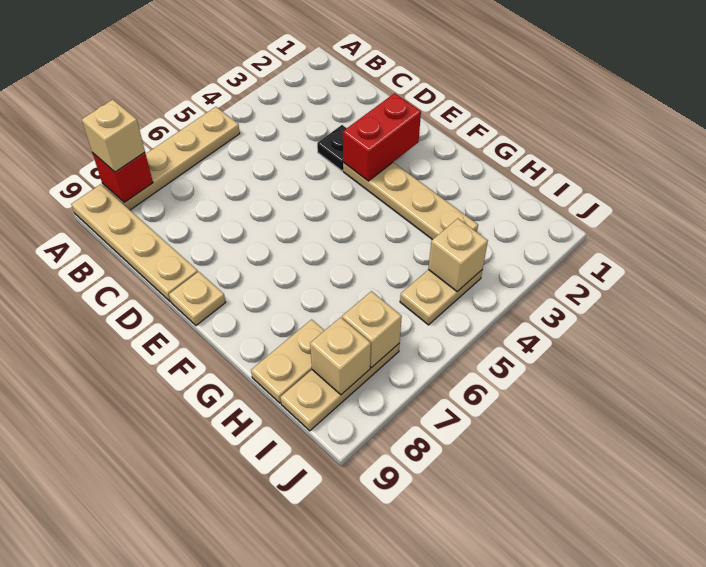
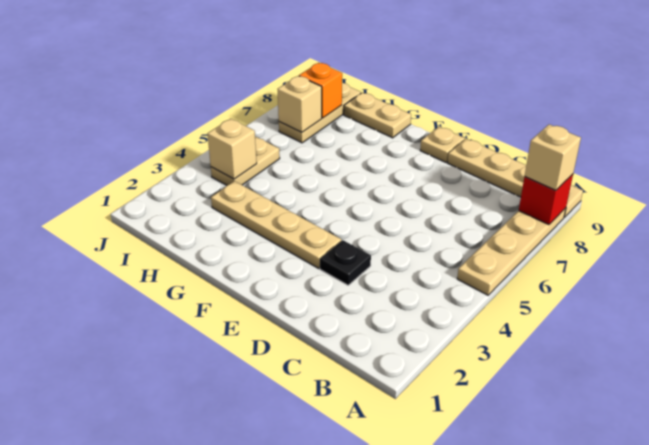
red 1x2 brick [343,93,421,181] -> none
tan 1x2 plate [251,319,325,403] -> tan 1x2 plate turned to [344,93,411,138]
tan 1x1 brick [310,317,371,395] -> orange 1x1 brick [299,63,342,118]

